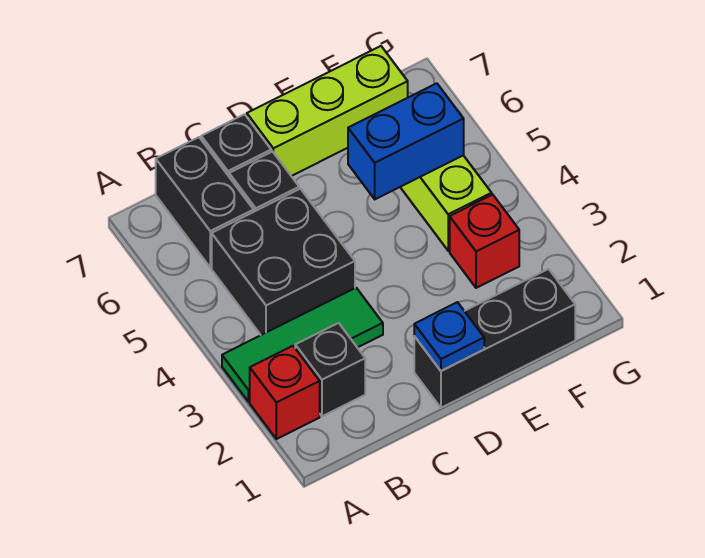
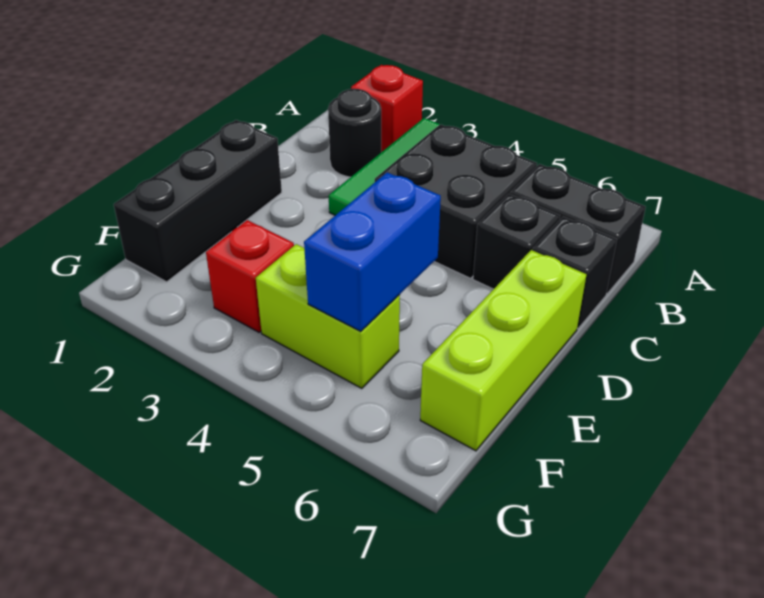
black 1x1 brick [295,323,365,416] -> black 1x1 round brick [328,89,381,177]
blue 1x1 plate [414,302,484,371] -> none

